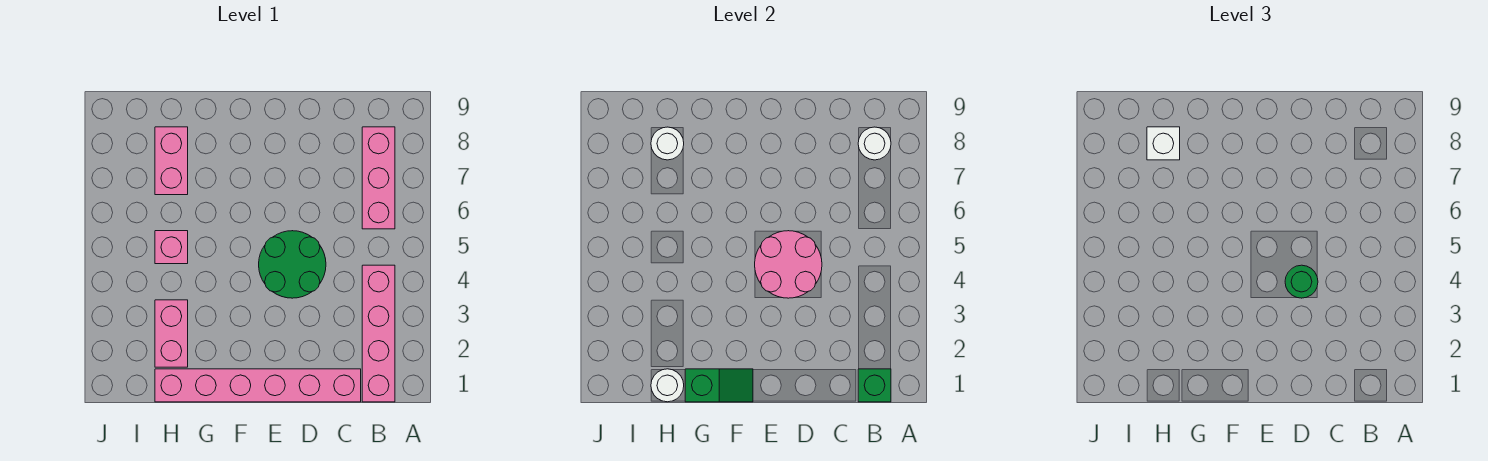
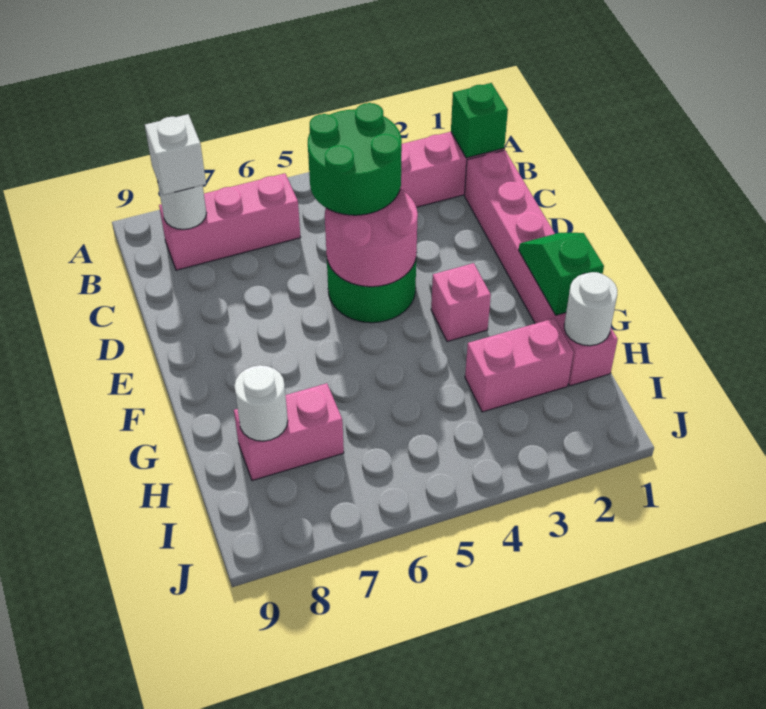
green 1x1 round brick [1285,265,1318,298] -> green 2x2 round brick [308,103,402,215]
pink 1x1 brick [155,231,188,264] -> pink 1x1 brick moved to [431,263,491,342]
white 1x1 brick [1147,127,1180,160] -> white 1x1 brick moved to [145,114,206,195]

